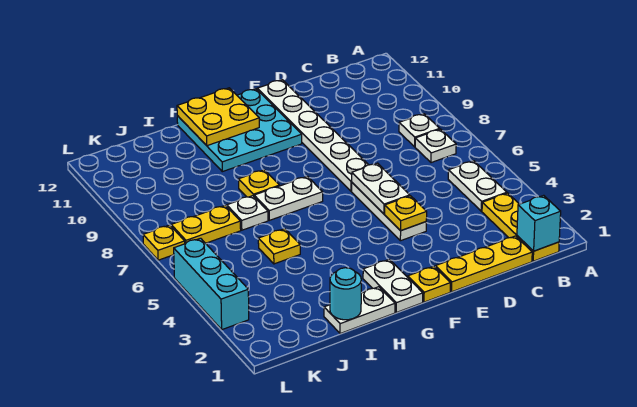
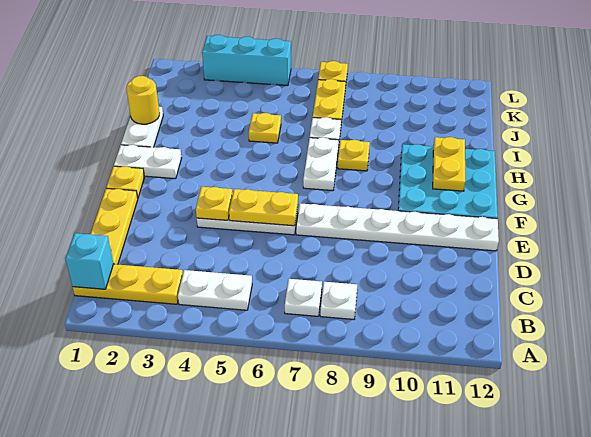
white 1x2 plate [352,163,410,214] -> yellow 1x2 plate [229,189,298,226]
yellow 2x2 plate [177,88,259,146] -> yellow 1x2 plate [433,137,465,191]
cyan 1x1 round brick [330,268,361,320] -> yellow 1x1 round brick [126,76,159,124]

